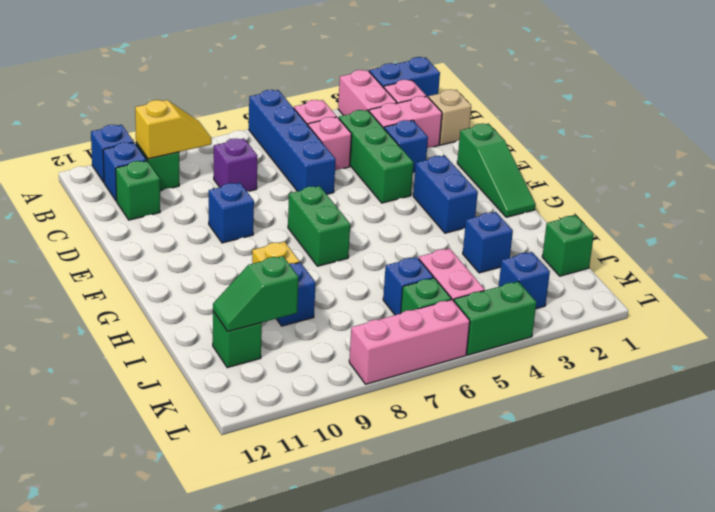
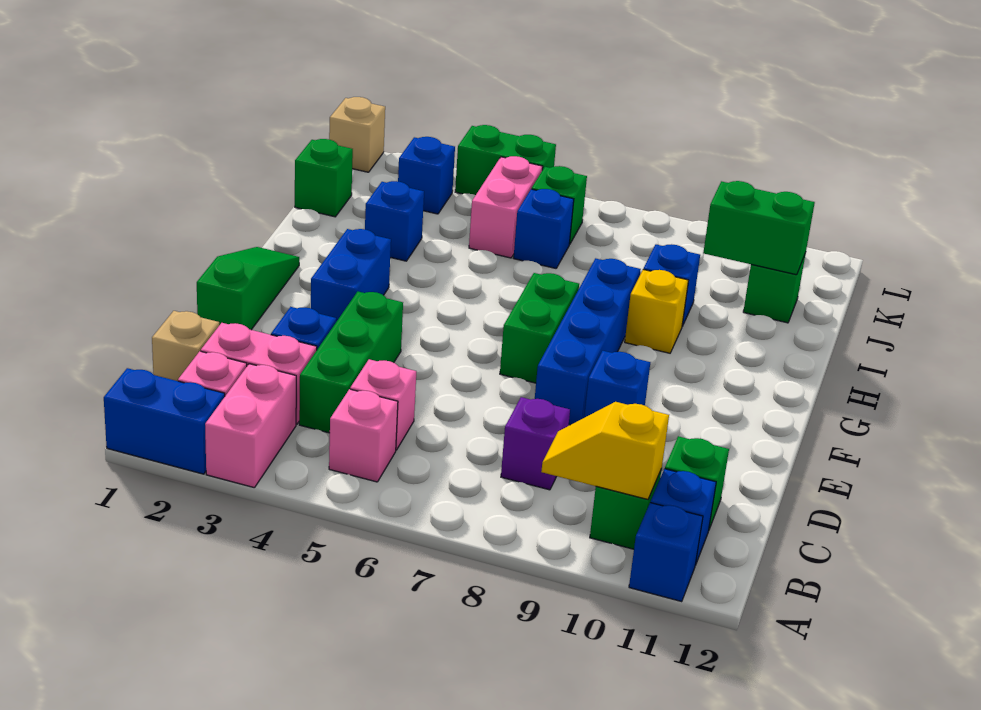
blue 1x4 brick [249,90,336,194] -> blue 1x4 brick moved to [535,258,641,425]
green 1x2 slope [213,256,299,332] -> green 1x2 brick [703,181,815,275]
none -> tan 1x1 brick [329,97,385,172]
pink 1x3 brick [349,300,470,384] -> none

